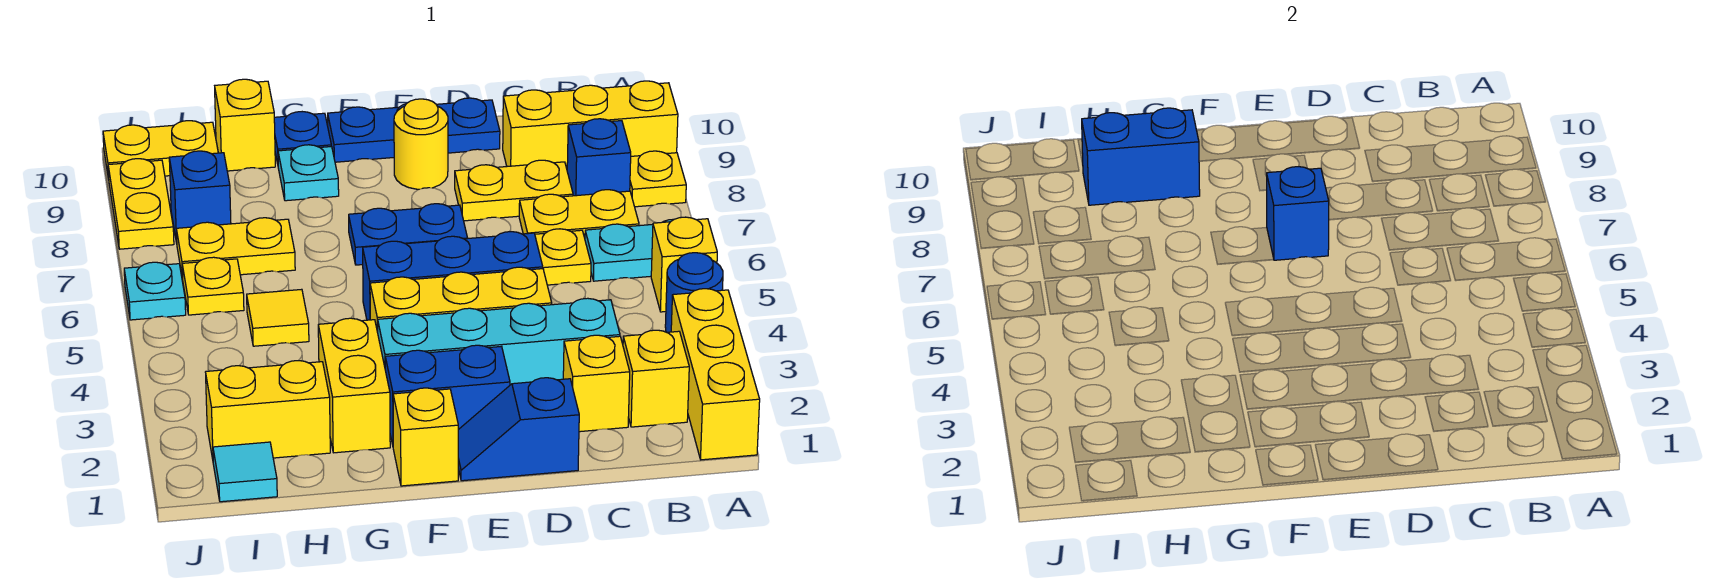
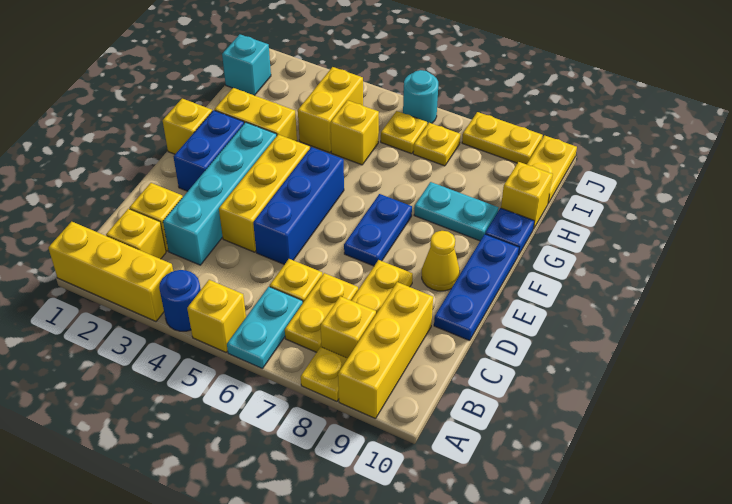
blue 1x1 brick [567,119,631,196] -> yellow 1x1 brick [321,296,376,358]
blue 1x2 slope [458,378,579,481] -> none
blue 1x1 brick [1267,167,1329,260] -> none
yellow 1x1 round brick [394,99,448,189] -> yellow 1x1 cone [422,231,460,291]
cyan 1x1 plate [278,145,339,201] -> cyan 1x2 plate [414,182,498,241]
blue 1x2 brick [1082,108,1200,205] -> none
yellow 1x2 brick [206,361,330,459] -> yellow 1x2 brick moved to [298,67,363,153]
yellow 1x1 tile [247,289,309,346] -> yellow 1x1 brick [331,100,379,165]
yellow 1x2 plate [176,218,295,279] -> yellow 1x1 plate [413,123,460,166]
cyan 1x1 tile [213,442,277,502] -> cyan 1x1 brick [222,34,271,96]
blue 1x1 brick [169,151,231,243] -> none
cyan 1x1 plate [124,262,186,320] -> cyan 1x1 round brick [403,70,438,125]

